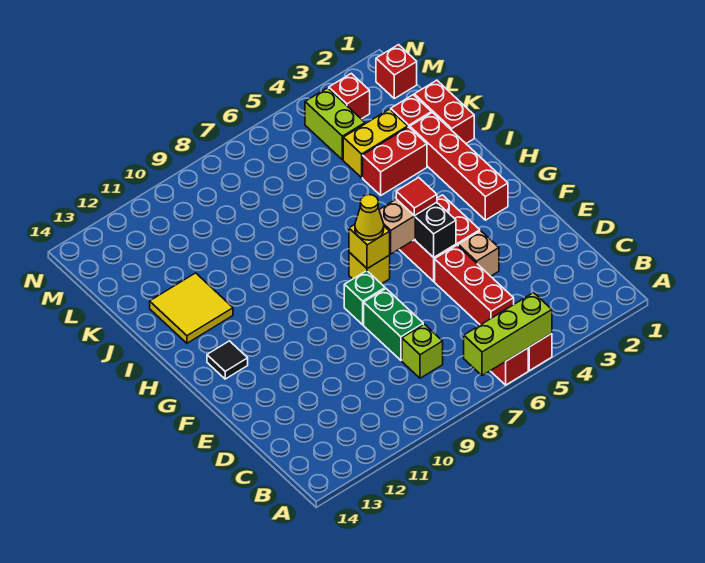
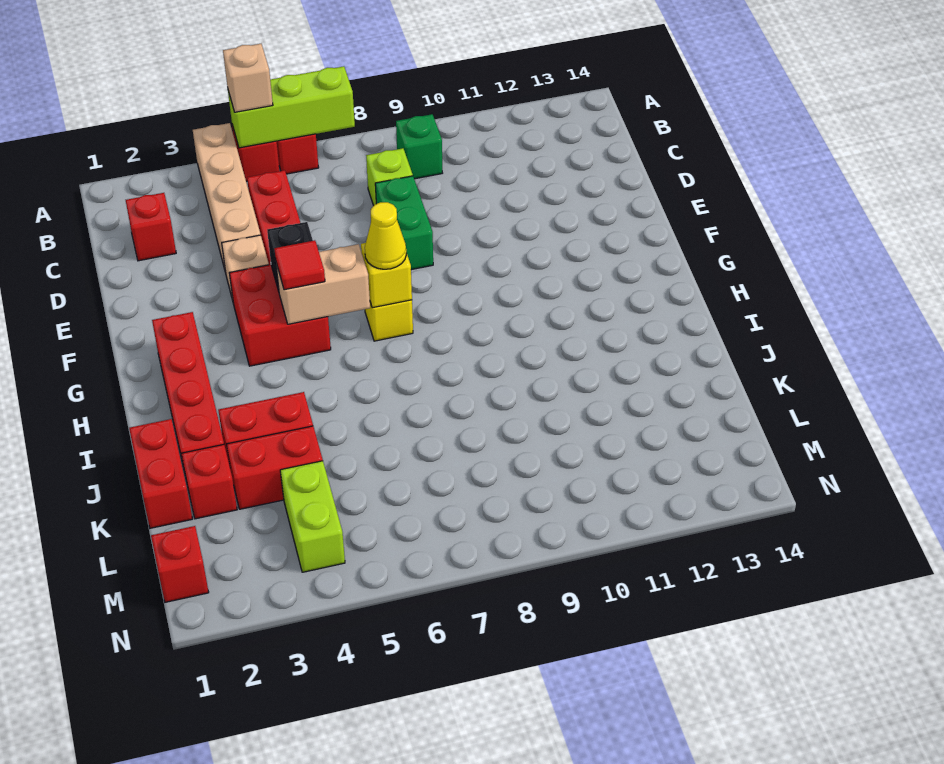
none -> tan 1x4 brick [193,123,261,273]
none -> tan 1x1 brick [223,44,273,112]
green 1x1 brick [344,271,385,325] -> green 1x1 brick moved to [396,114,442,179]
black 1x1 tile [207,341,248,379] -> none
yellow 2x2 tile [150,273,233,343] -> none
yellow 1x2 brick [343,109,408,178] -> red 1x2 brick [227,426,323,509]
red 1x1 brick [329,74,370,119] -> red 1x1 brick moved to [126,193,176,261]

